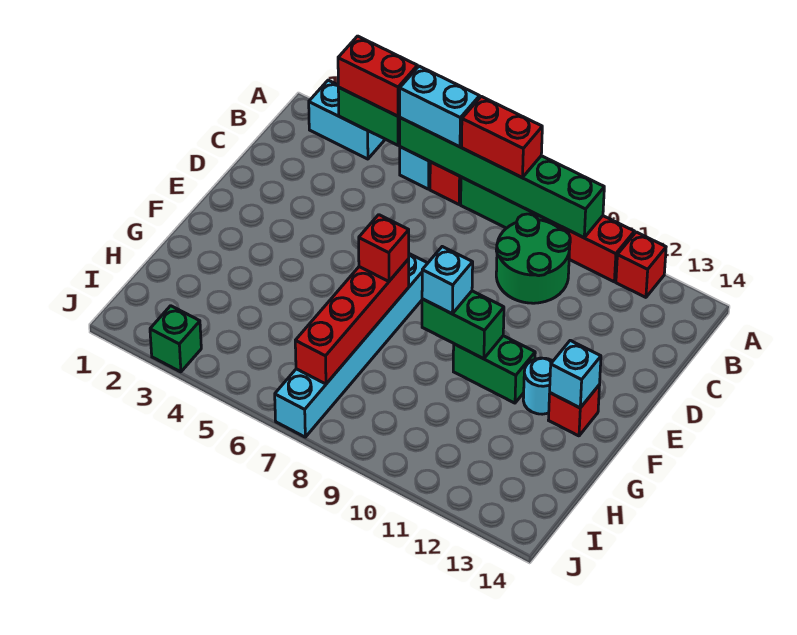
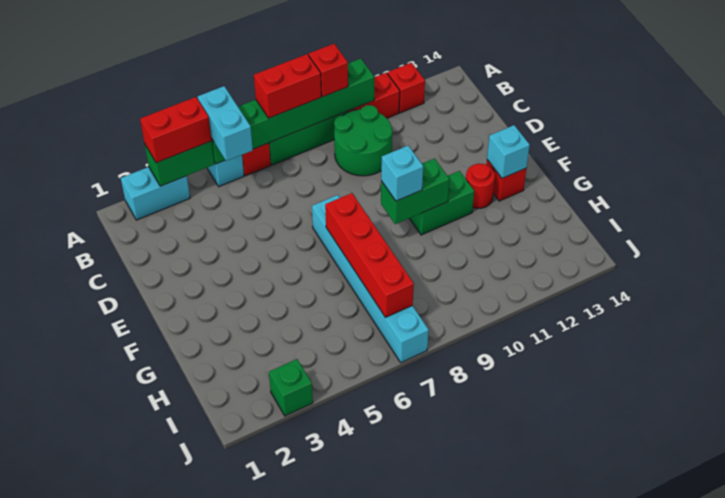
cyan 1x2 brick [400,66,480,147] -> cyan 1x2 brick turned to [198,86,253,161]
red 1x1 brick [359,215,409,281] -> red 1x1 brick moved to [309,44,348,97]
cyan 1x1 round brick [523,358,553,414] -> red 1x1 round brick [466,164,495,208]

